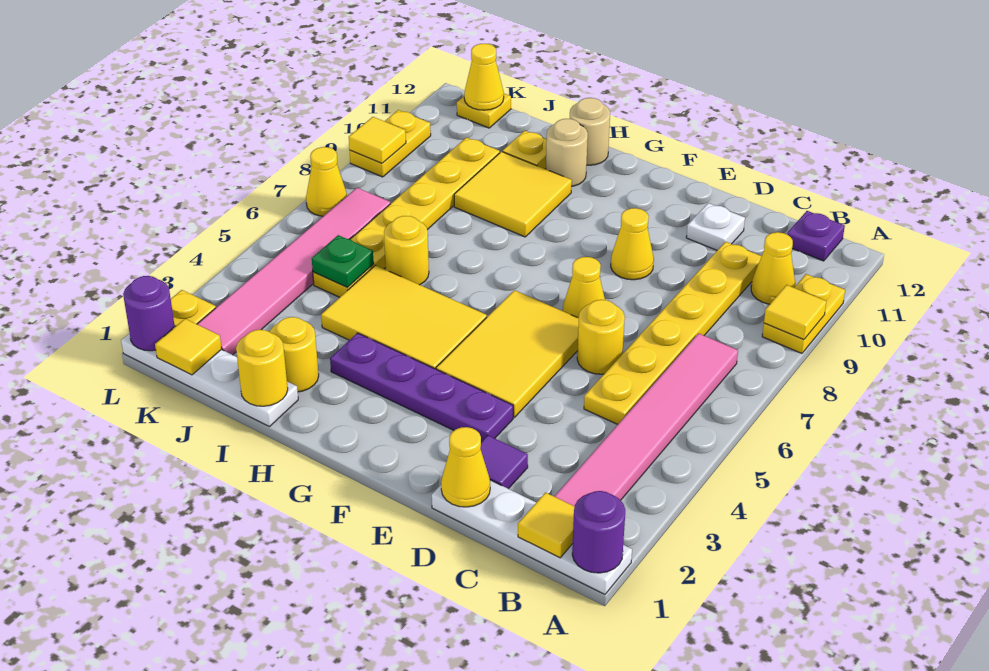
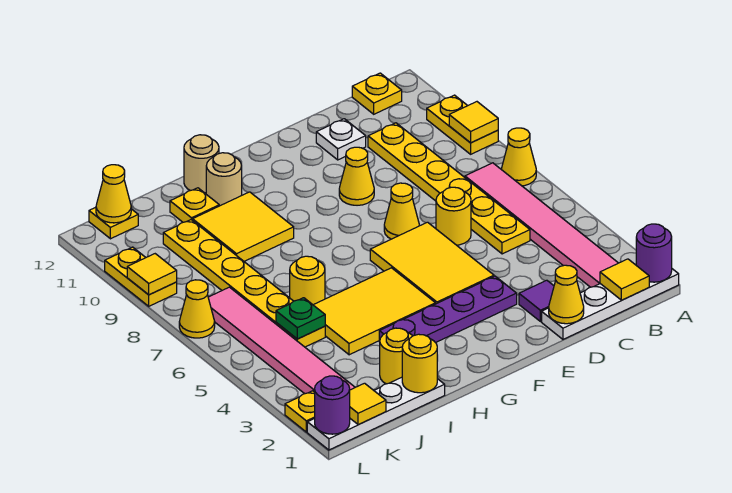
yellow 1x1 cone [751,232,795,304] -> yellow 1x1 cone moved to [501,128,536,186]
purple 1x1 plate [787,211,845,261] -> yellow 1x1 plate [352,73,402,114]

